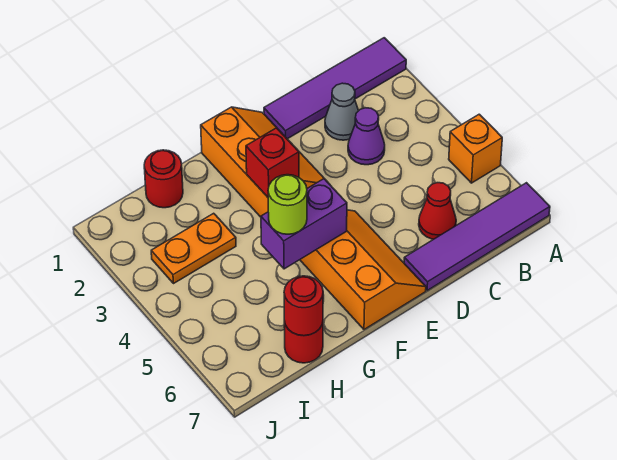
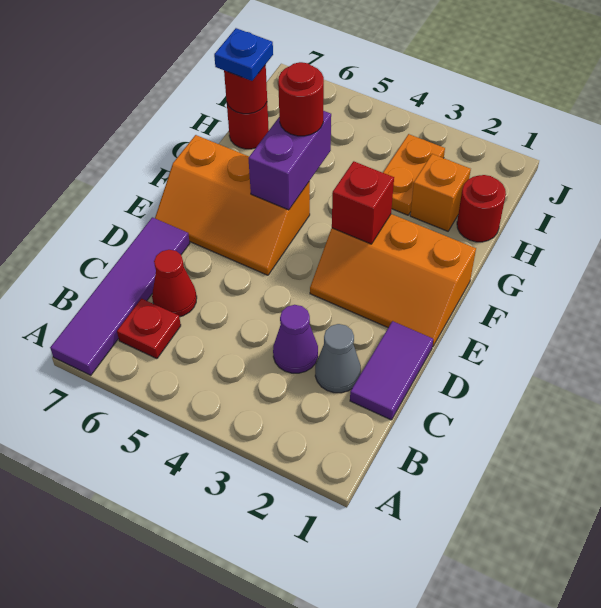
purple 1x4 tile [264,38,406,139] -> purple 1x2 tile [350,321,433,420]
orange 1x1 brick [449,114,502,183] -> orange 1x1 brick moved to [410,154,471,231]
none -> red 1x1 plate [117,299,181,359]
lime 1x1 round brick [268,175,307,234] -> red 1x1 round brick [278,62,324,136]
none -> blue 1x1 plate [214,28,273,81]

